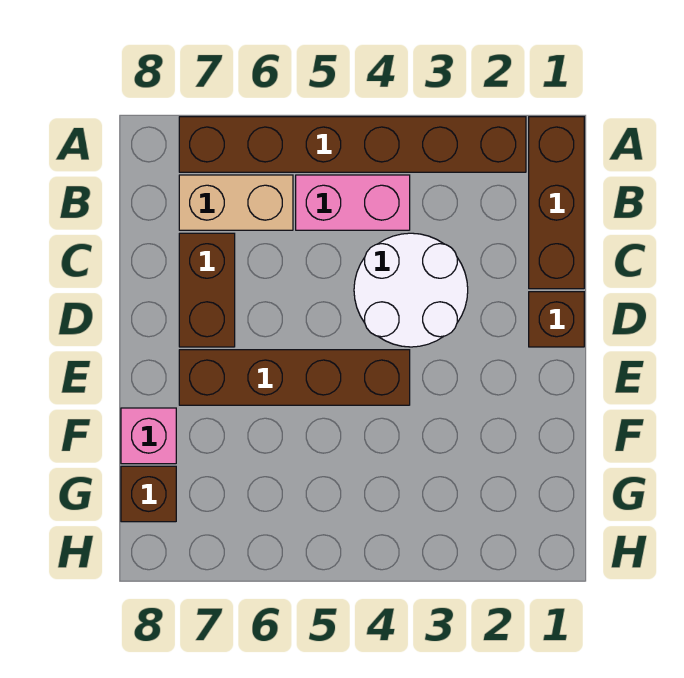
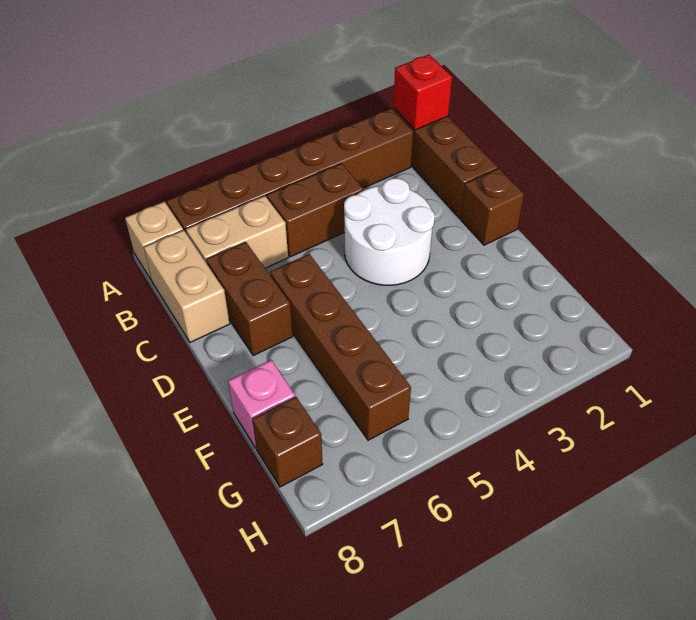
none -> red 1x1 brick [393,55,452,130]
none -> tan 1x1 brick [125,201,183,280]
pink 1x2 brick [296,175,410,230] -> brown 1x2 brick [267,163,363,257]
none -> tan 1x2 brick [144,230,230,342]
brown 1x4 brick [179,350,410,405] -> brown 1x4 brick turned to [270,254,411,440]

